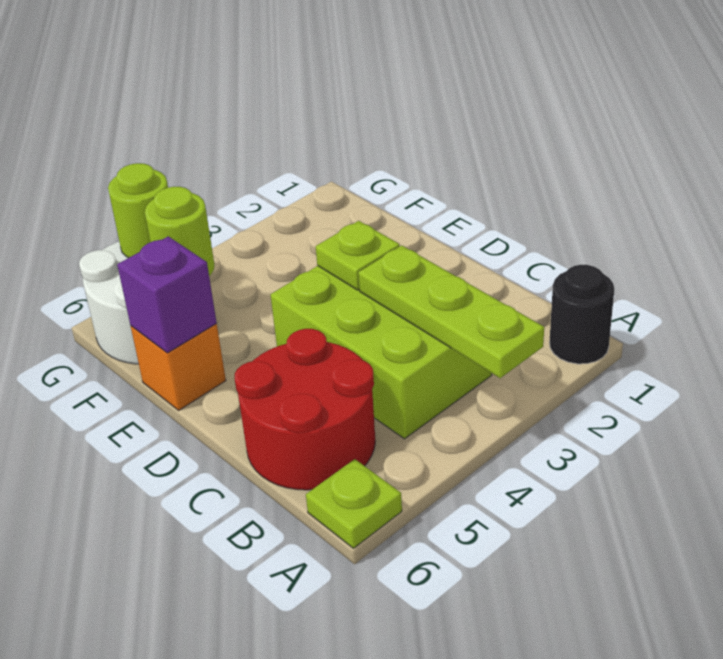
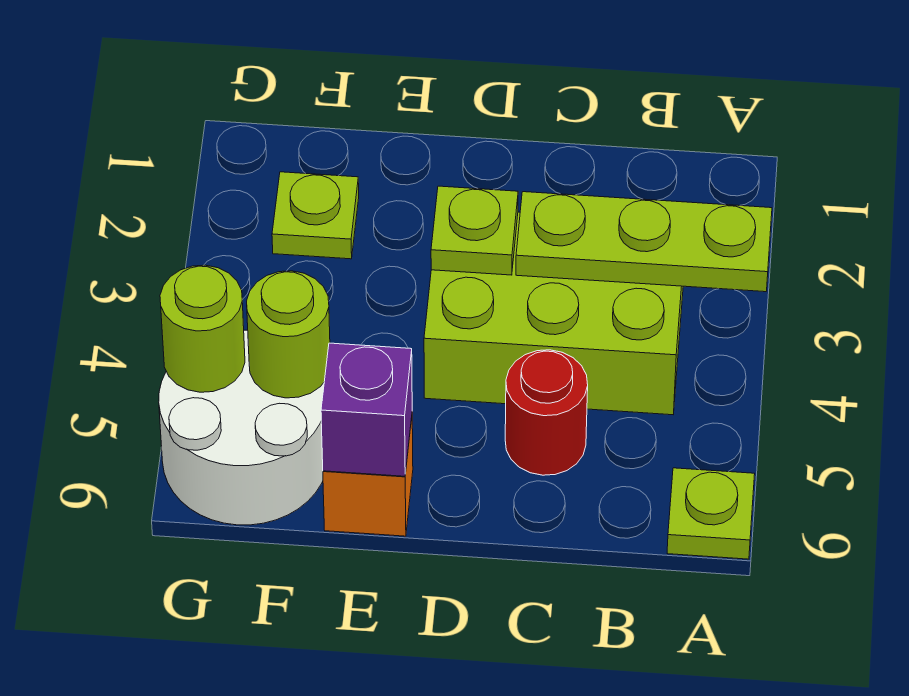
black 1x1 round brick [549,265,614,364] -> none
red 2x2 round brick [234,329,375,490] -> red 1x1 round brick [505,350,588,475]
none -> lime 1x1 plate [272,172,359,259]

